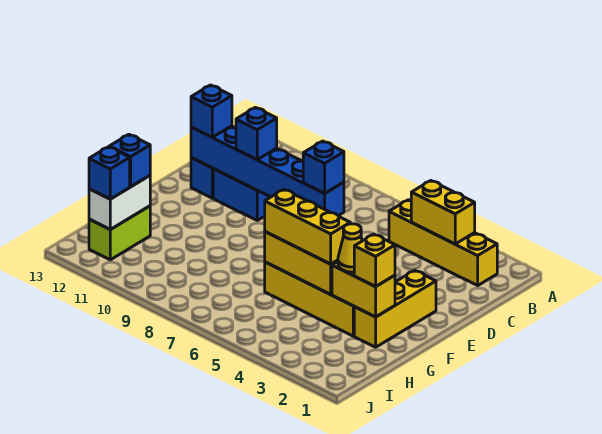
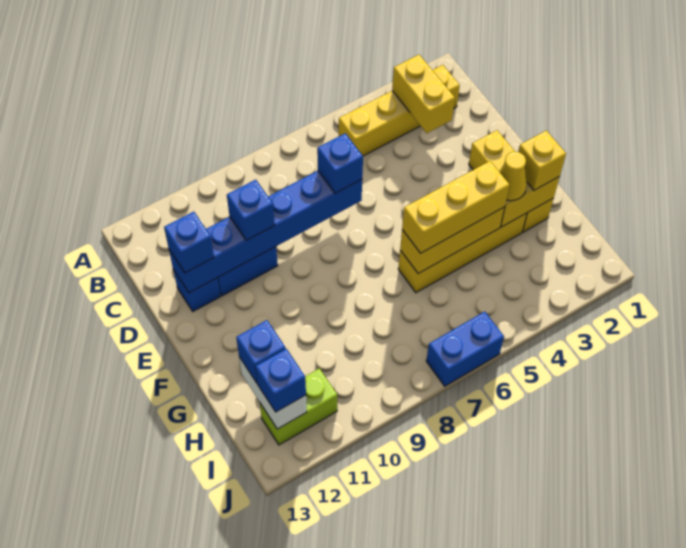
yellow 1x2 brick [411,181,475,244] -> yellow 1x2 brick turned to [392,55,455,133]
lime 1x2 brick [89,206,150,260] -> lime 1x2 brick turned to [260,369,337,445]
none -> blue 1x2 brick [426,312,504,386]

